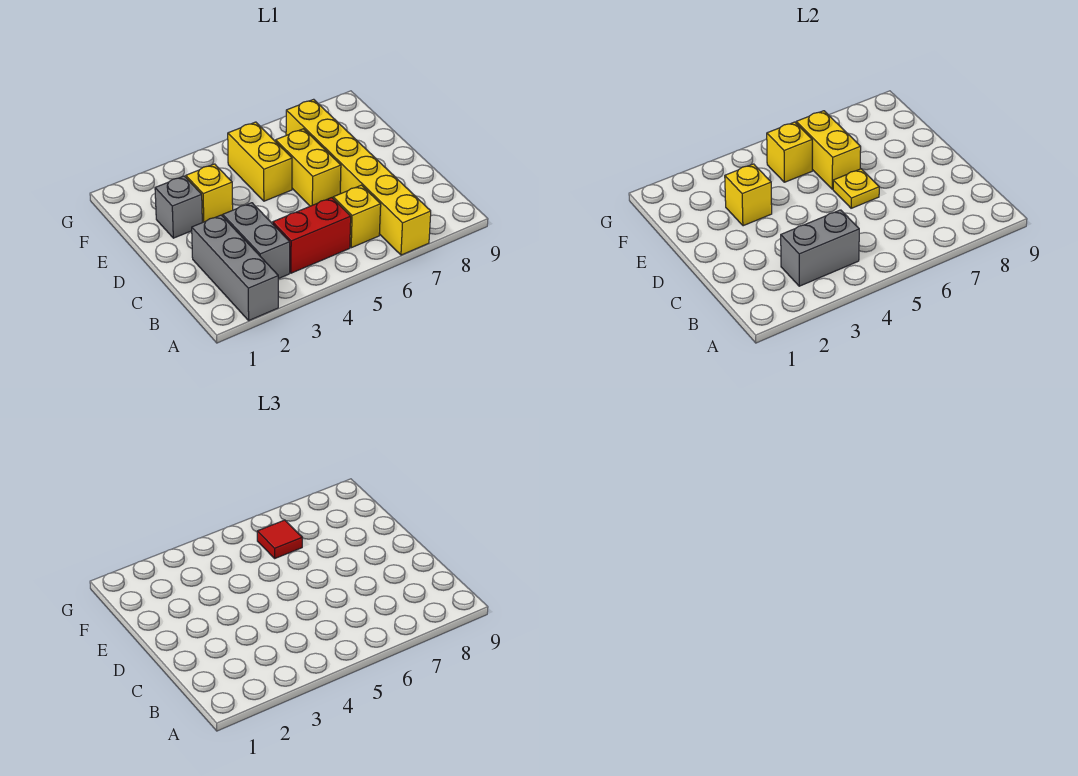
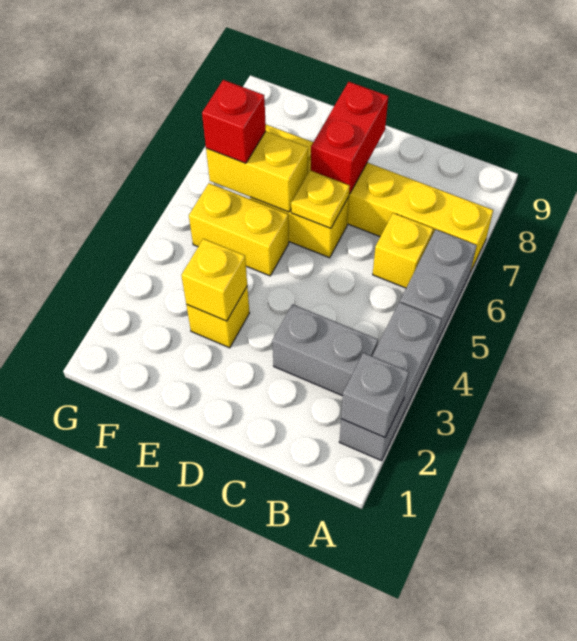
grey 1x3 brick [192,215,278,320] -> grey 1x3 brick turned to [339,302,442,461]
grey 1x2 brick [781,210,859,286] -> grey 1x2 brick moved to [400,230,477,342]
red 1x2 brick [273,198,351,273] -> red 1x2 brick moved to [311,82,388,194]
grey 1x1 brick [155,176,202,238] -> grey 1x1 brick moved to [341,353,409,437]
yellow 1x1 brick [767,122,812,182] -> none
red 1x1 tile [257,520,302,558] -> red 1x1 brick [202,80,266,163]

